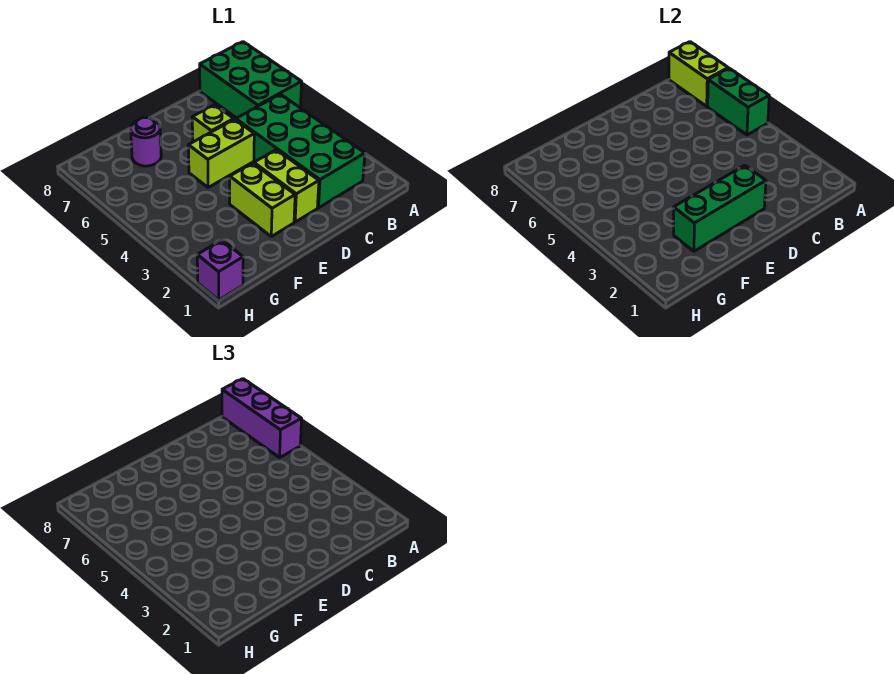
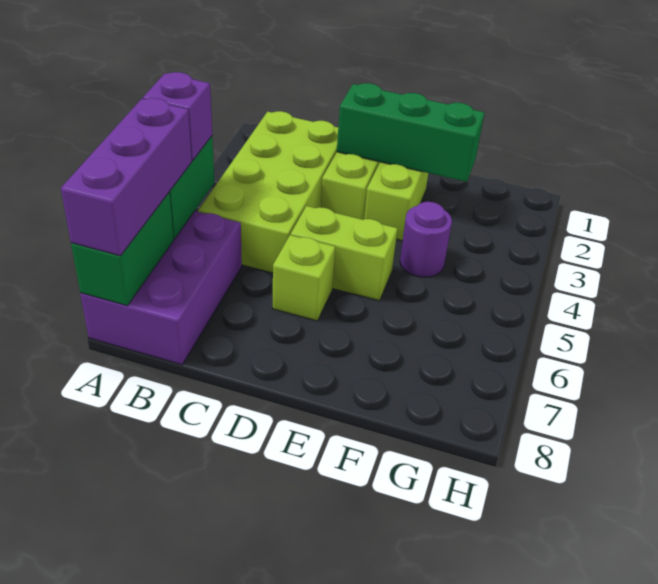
green 2x3 brick [200,42,302,118] -> purple 2x3 brick [80,211,242,365]
lime 1x2 brick [669,42,728,106] -> green 1x2 brick [71,192,174,306]
green 2x4 brick [236,94,365,208] -> lime 2x4 brick [198,111,338,273]
purple 1x1 round brick [131,118,161,166] -> purple 1x1 round brick moved to [400,202,452,277]
purple 1x1 brick [197,240,243,300] -> purple 1x1 brick moved to [143,72,212,161]

